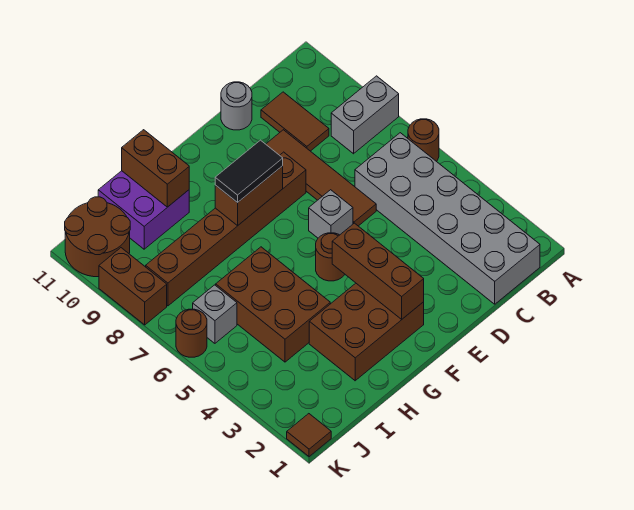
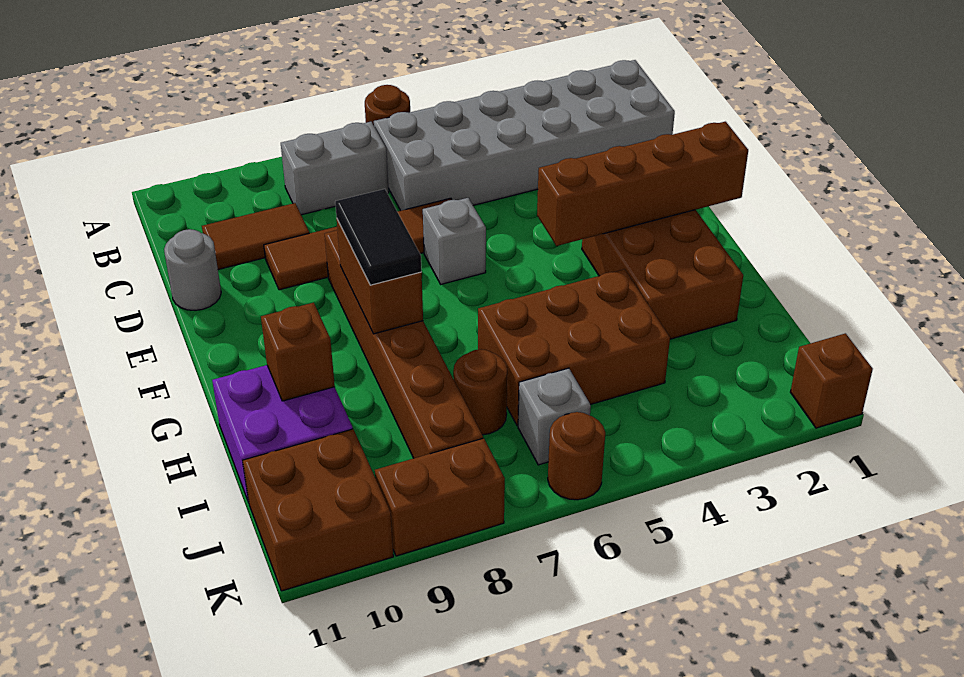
grey 1x2 brick [331,76,399,154] -> grey 1x2 brick turned to [281,122,389,215]
brown 1x3 brick [332,223,424,319] -> brown 1x4 brick [537,122,748,246]
brown 1x1 round brick [316,233,345,281] -> brown 1x1 round brick moved to [453,349,507,435]
brown 1x2 brick [122,130,189,207] -> brown 1x1 brick [261,303,335,401]
brown 2x2 round brick [65,197,130,277] -> brown 2x2 brick [243,429,393,591]
brown 1x1 tile [287,414,331,457] -> brown 1x1 brick [790,333,873,428]

